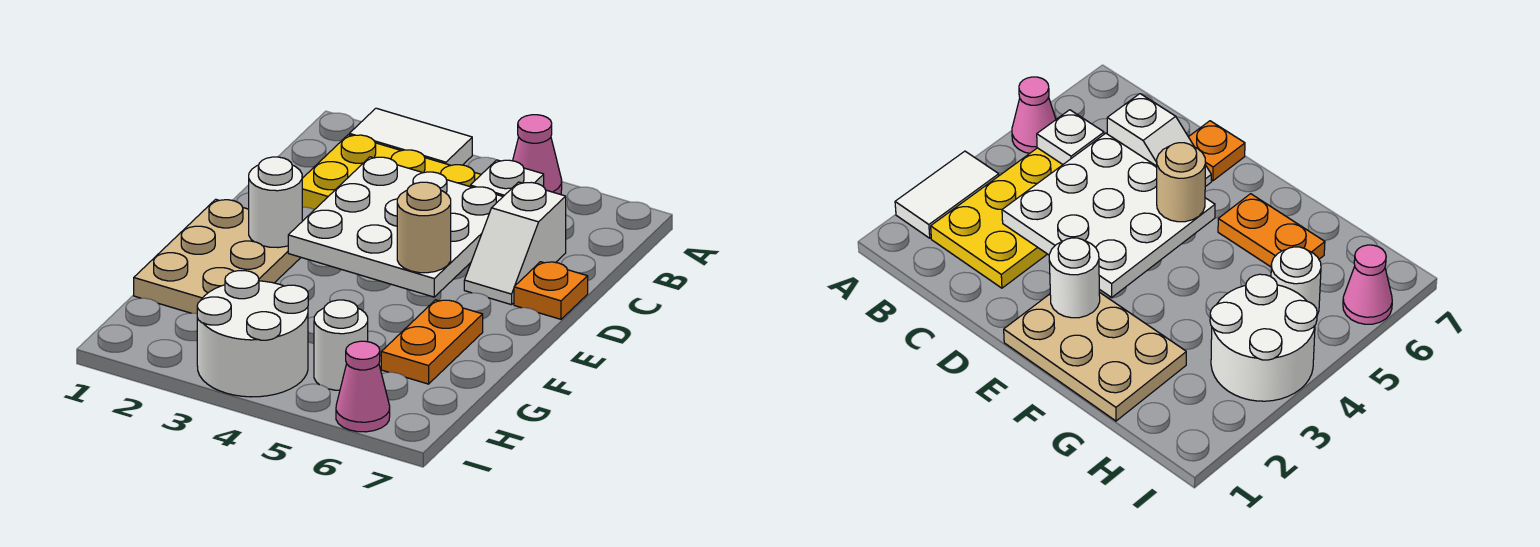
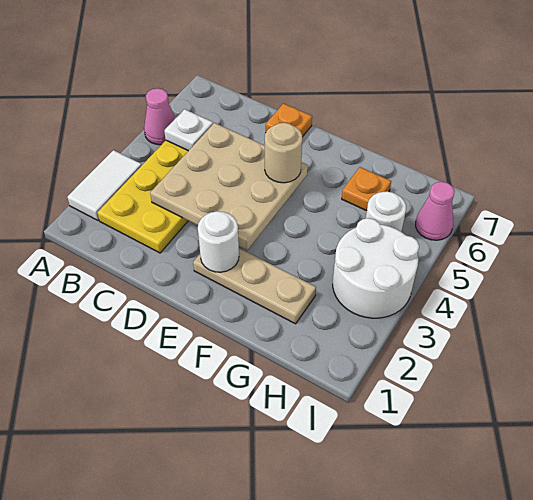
white 3x3 plate [288,157,503,297] -> tan 3x3 plate [150,123,308,250]
white 1x2 slope [464,182,566,305] -> none
tan 2x3 plate [134,199,301,313] -> tan 1x3 plate [193,248,316,324]
orange 1x2 plate [381,300,483,384] -> orange 1x1 plate [342,167,391,211]

